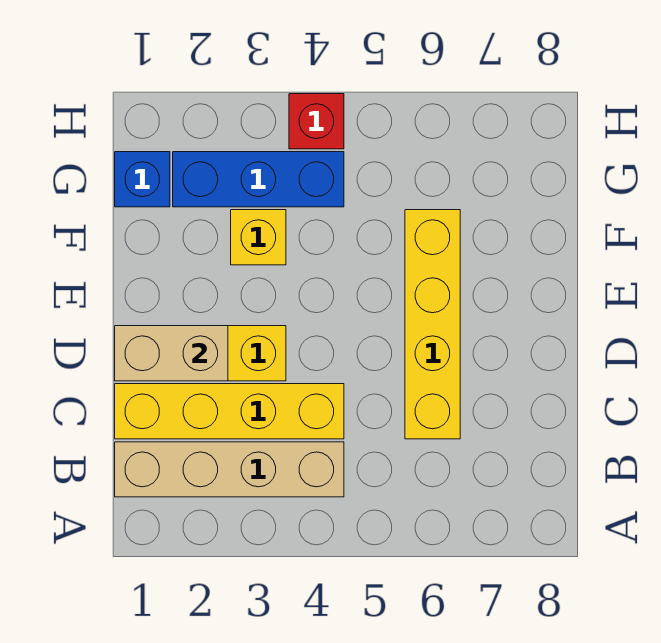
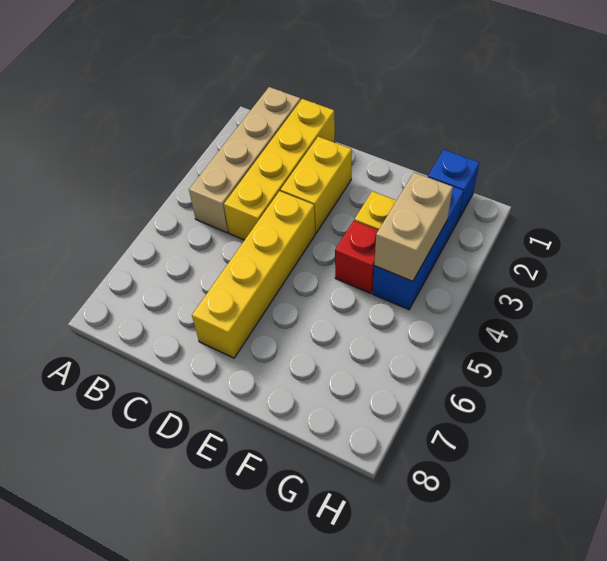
yellow 1x4 brick [405,210,460,439] -> yellow 1x4 brick turned to [192,191,315,358]
tan 1x2 brick [115,326,228,381] -> tan 1x2 brick moved to [374,172,453,281]
red 1x1 brick [289,94,344,149] -> red 1x1 brick moved to [335,221,378,293]

